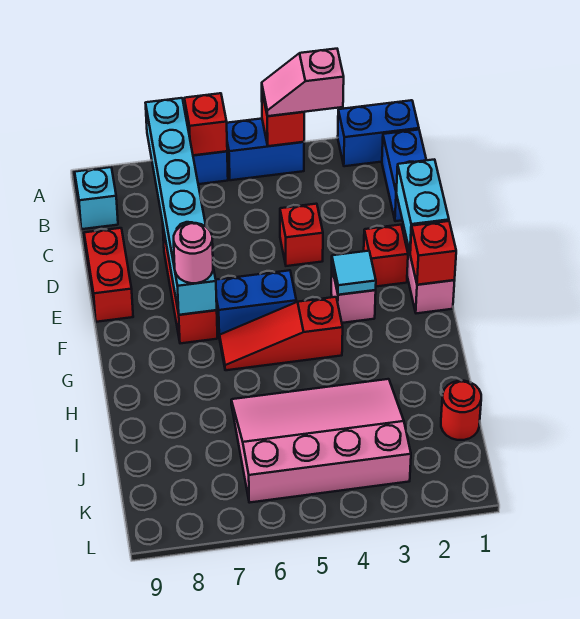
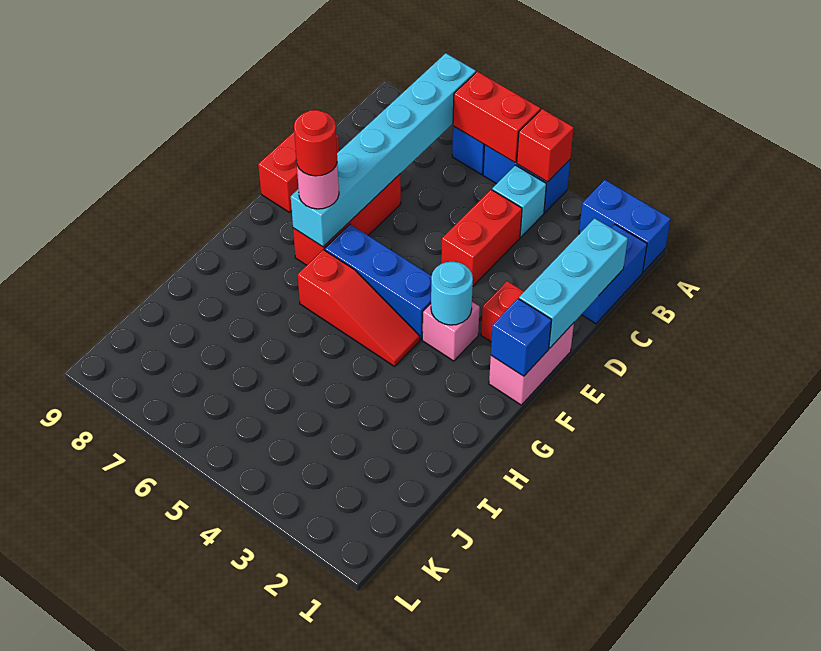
pink 1x2 slope [262,49,344,116] -> none
red 1x1 brick [184,93,227,155] -> red 1x2 brick [453,72,541,162]
cyan 1x1 brick [75,167,118,229] -> cyan 1x1 brick moved to [492,165,546,237]
cyan 1x2 brick [396,159,449,252] -> cyan 1x3 brick [519,218,628,348]
red 1x1 brick [280,204,323,266] -> red 1x2 brick [441,190,522,286]
red 1x1 brick [410,221,456,285] -> blue 1x1 brick [491,299,552,376]
cyan 1x1 tile [332,251,376,295] -> cyan 1x1 round brick [431,262,473,325]
blue 1x2 brick [216,270,296,338] -> blue 1x3 brick [325,224,432,340]
red 1x3 slope [220,297,343,370] -> red 1x3 slope turned to [298,250,420,366]
pink 3x4 slope [231,379,411,503] -> none
red 1x1 round brick [441,381,481,440] -> red 1x1 round brick moved to [294,110,337,176]

